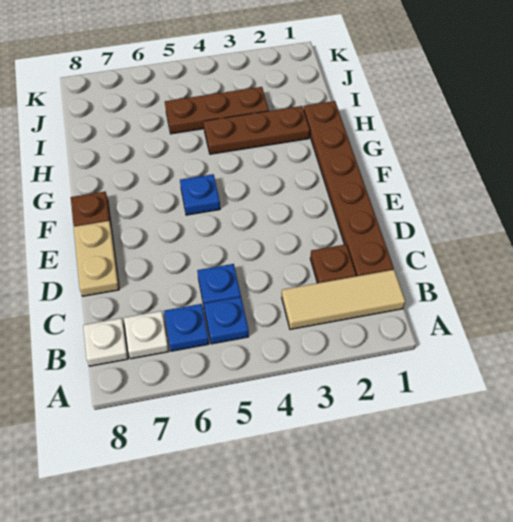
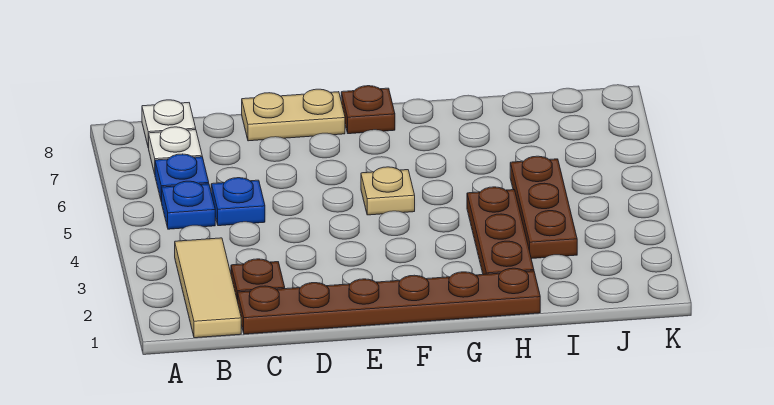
blue 1x1 plate [180,174,220,215] -> tan 1x1 plate [361,167,415,215]

